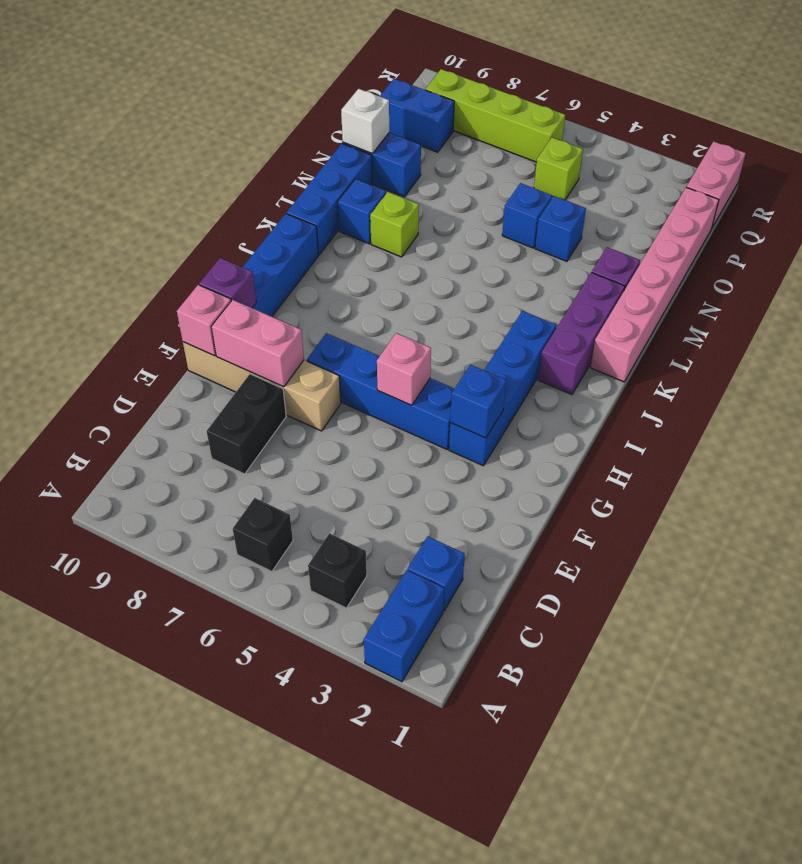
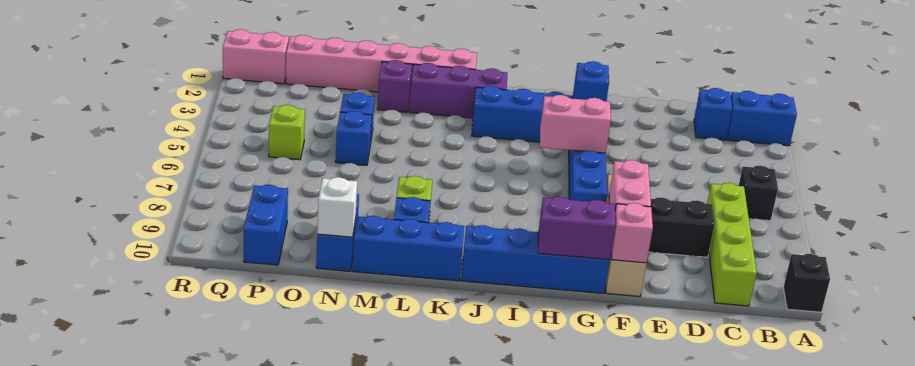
black 1x1 brick [308,533,367,608] -> black 1x1 brick moved to [783,254,830,312]
pink 1x1 brick [377,333,431,405] -> pink 1x2 brick [540,95,611,153]
purple 1x1 brick [199,258,257,308] -> purple 1x2 brick [538,197,615,260]
lime 1x4 brick [425,69,565,162] -> lime 1x4 brick moved to [707,183,757,306]

